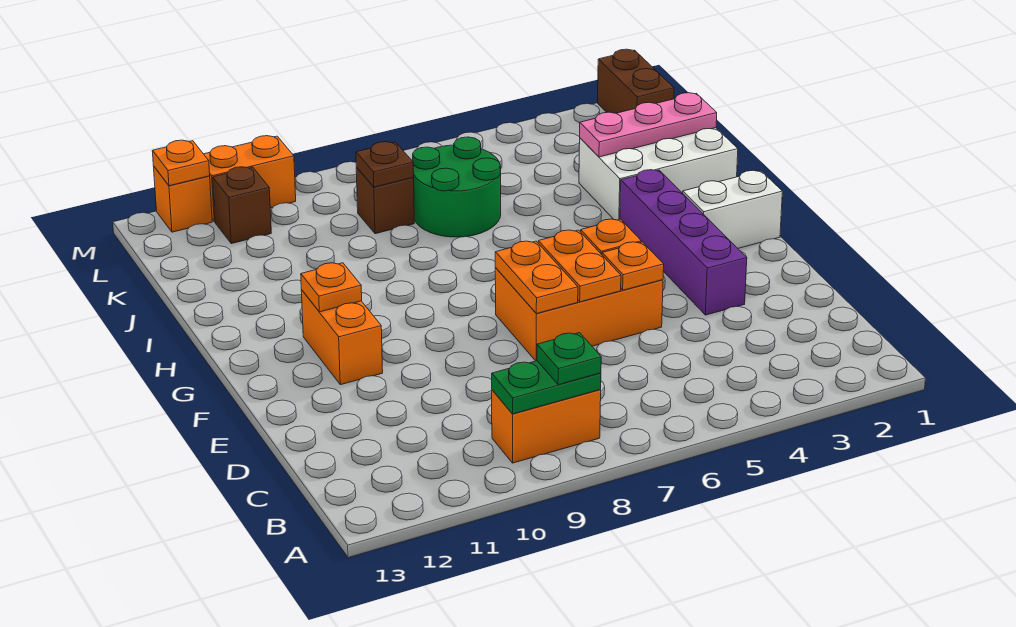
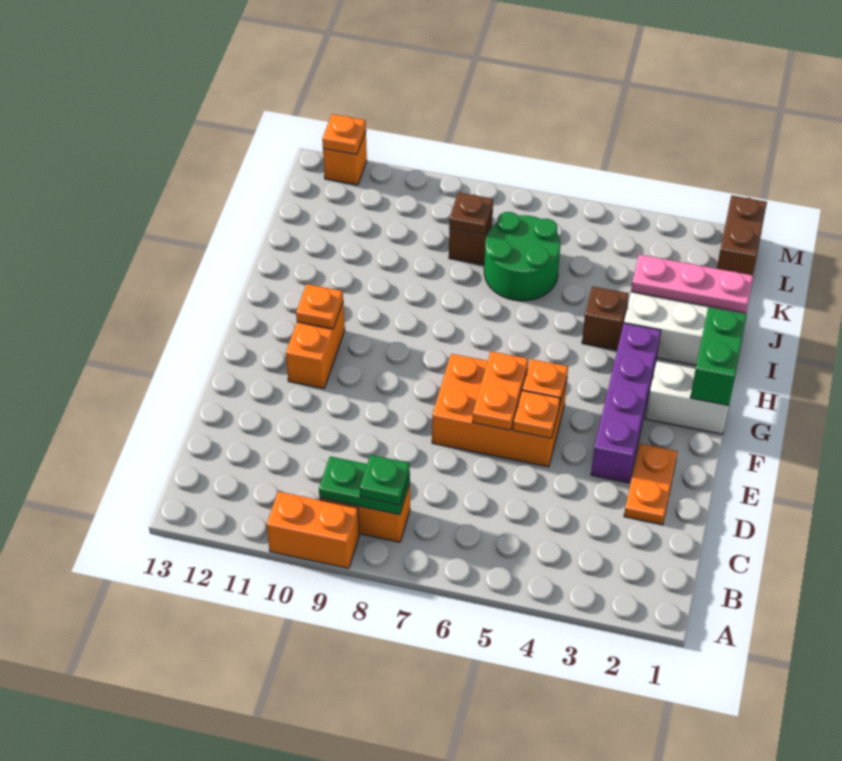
orange 1x2 plate [495,241,578,314] -> orange 1x2 plate moved to [624,444,678,525]
none -> green 1x2 brick [690,307,747,406]
brown 1x1 brick [213,167,271,244] -> brown 1x1 brick moved to [582,286,629,350]
orange 1x2 brick [204,136,296,222] -> orange 1x2 brick moved to [267,492,359,568]

